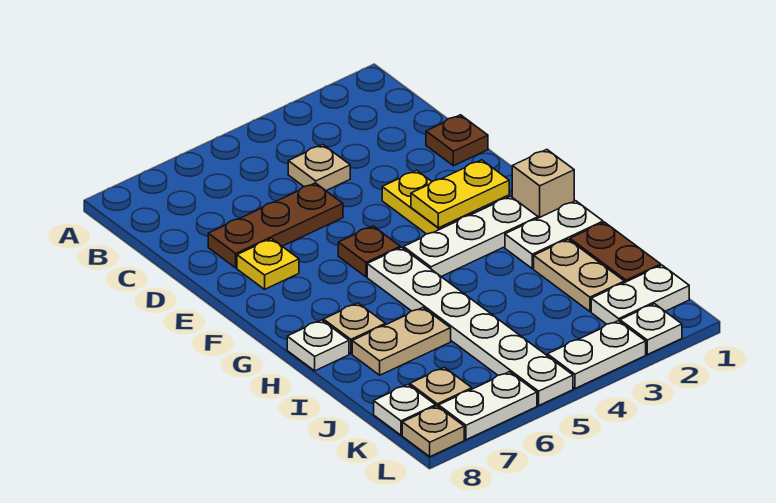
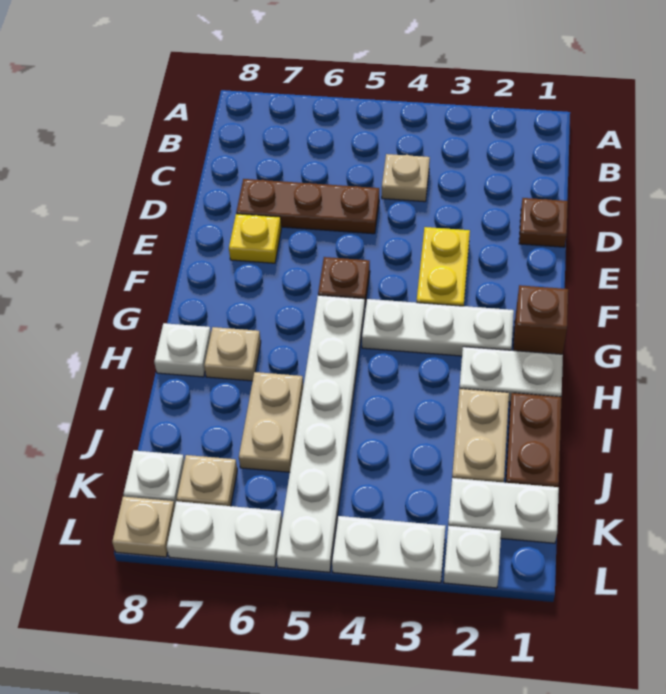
yellow 1x2 plate [411,160,509,228] -> none
tan 1x1 brick [512,150,574,218] -> brown 1x1 brick [513,285,568,354]
tan 1x2 plate [352,308,451,375] -> tan 1x2 plate turned to [239,372,303,472]

